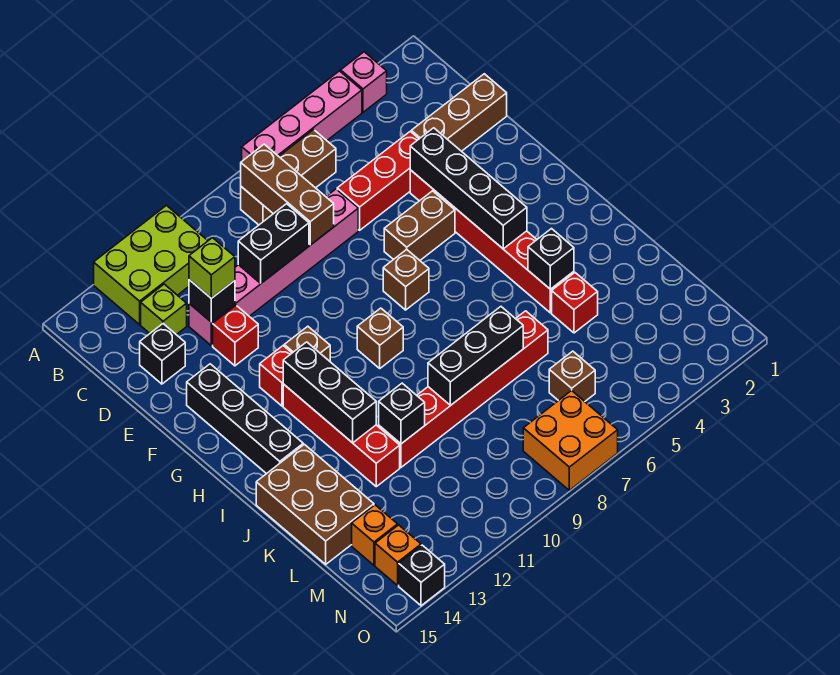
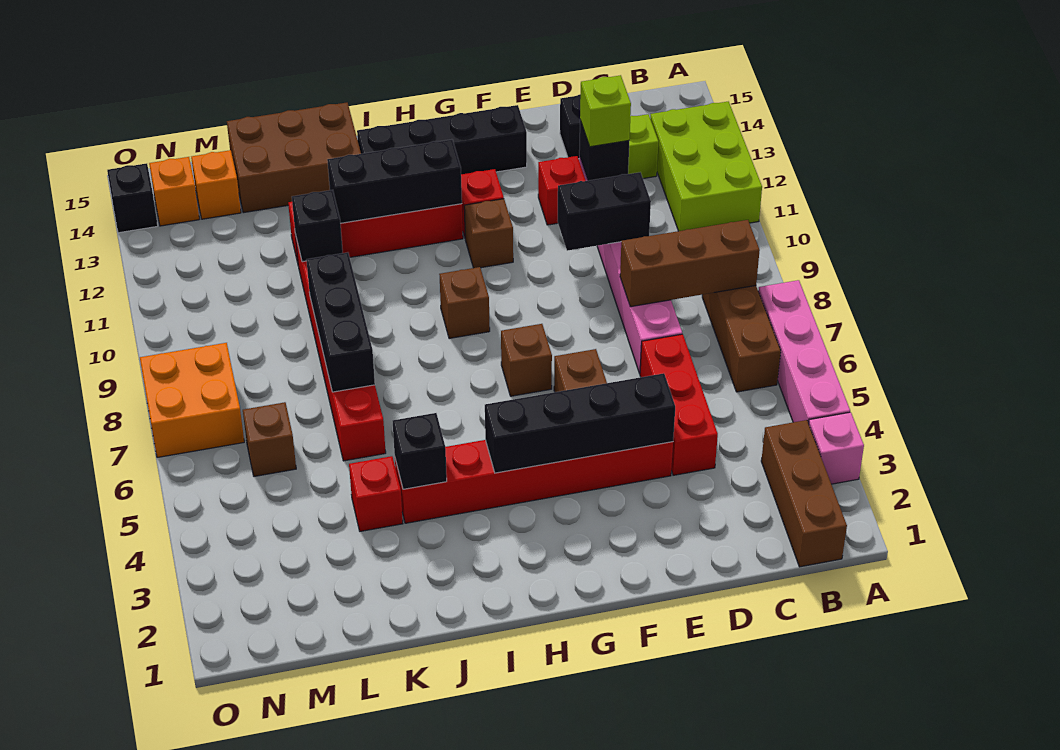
brown 1x3 brick [411,74,507,151] -> brown 1x3 brick moved to [761,420,847,567]
black 1x2 brick [238,204,309,283] -> black 1x2 brick turned to [557,172,651,251]

